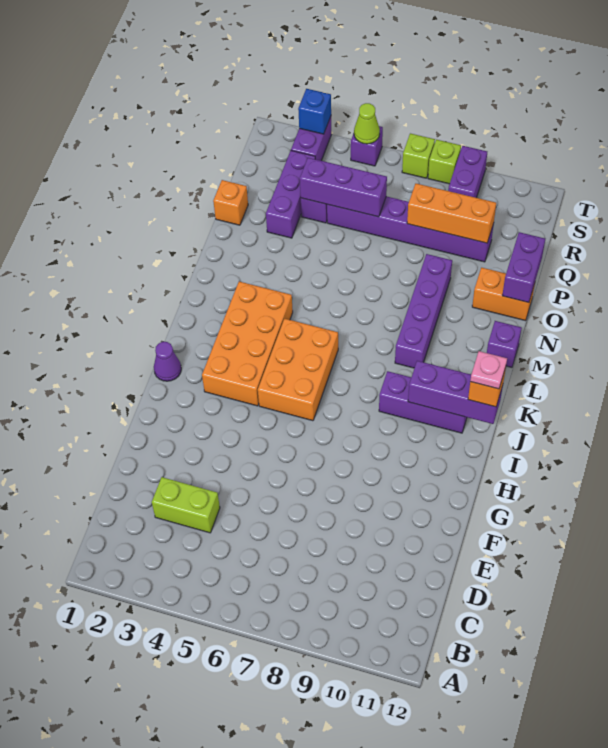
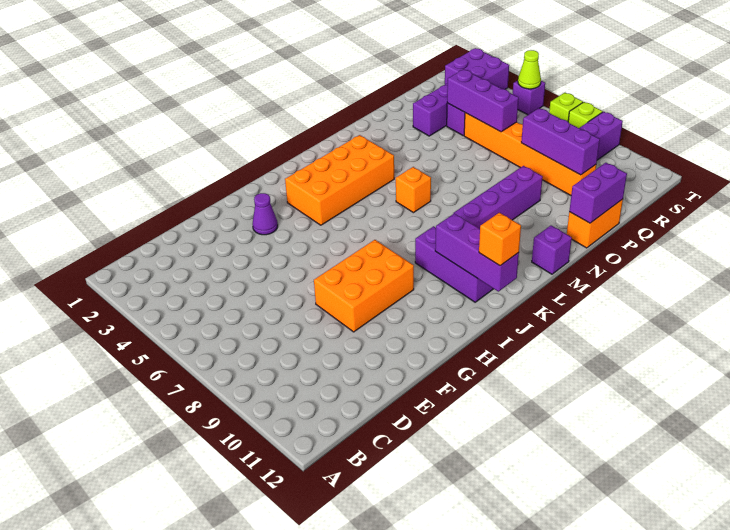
lime 1x2 brick [152,477,220,533] -> none
purple 1x1 cone [154,342,181,381] -> purple 1x1 cone moved to [253,193,278,235]
orange 2x3 brick [258,319,338,421] -> orange 2x3 brick moved to [314,240,414,332]
pink 1x1 plate [470,351,507,389] -> none
orange 1x2 brick [472,268,535,321] -> orange 1x2 brick turned to [567,199,623,248]
orange 1x1 brick [213,180,248,225] -> orange 1x1 brick moved to [396,167,431,213]
purple 1x6 brick [327,196,494,262] -> orange 1x6 brick [464,113,596,195]
orange 1x3 brick [407,184,496,243] -> purple 1x3 brick [521,108,600,175]
purple 1x2 brick [291,117,332,161] -> purple 2x2 brick [445,48,509,89]
blue 1x1 brick [298,89,331,134] -> none

